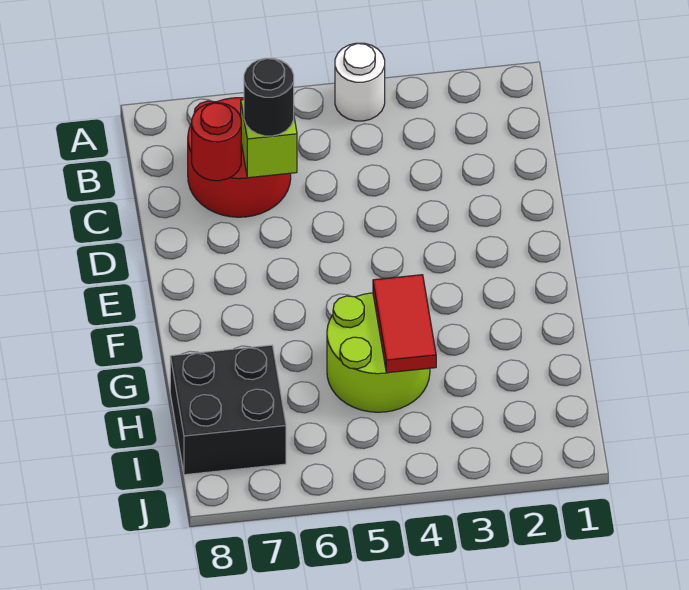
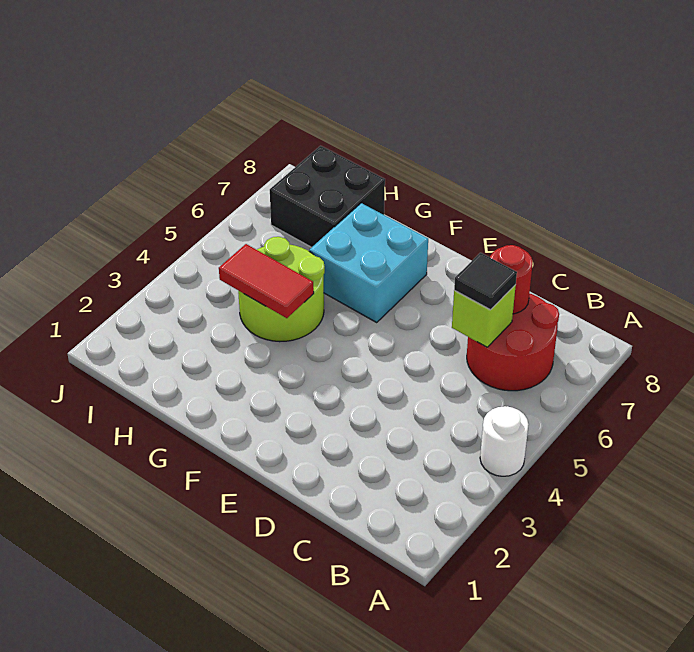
black 1x1 round brick [244,58,294,136] -> black 1x1 tile [454,253,517,310]
none -> cyan 2x2 brick [309,203,428,322]

